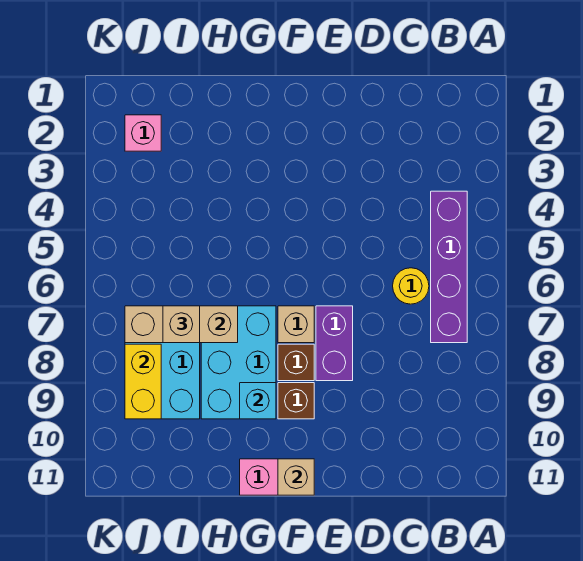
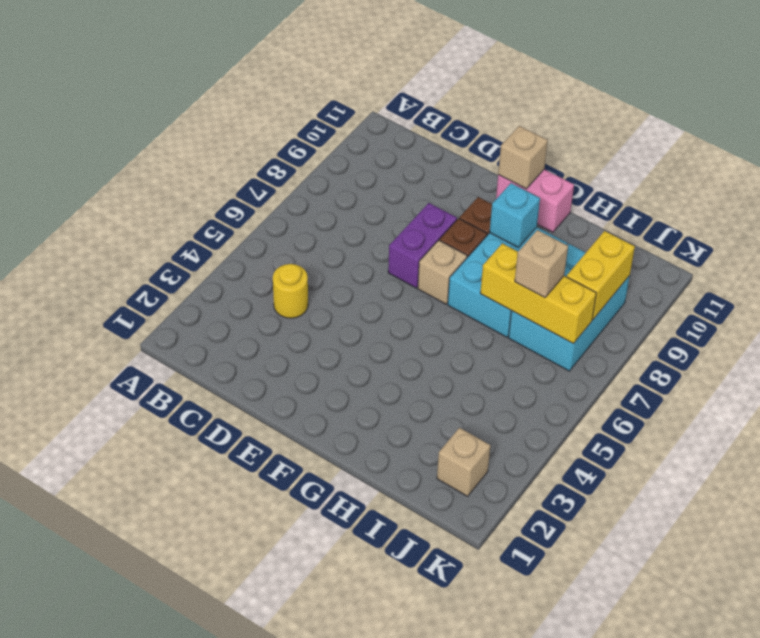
purple 1x4 brick [431,191,467,343] -> none
yellow 1x1 round brick [393,268,429,304] -> yellow 1x1 round brick moved to [273,264,308,318]
tan 1x3 brick [125,306,238,343] -> yellow 1x3 brick [480,243,596,344]
pink 1x1 brick [125,115,161,151] -> tan 1x1 brick [437,428,490,496]

